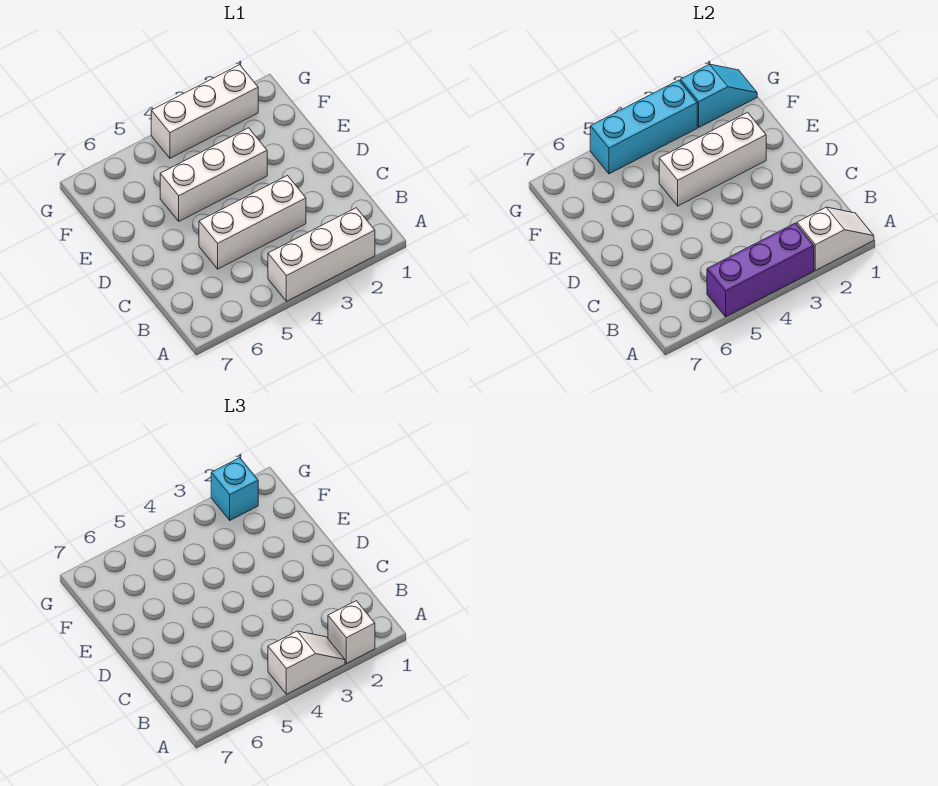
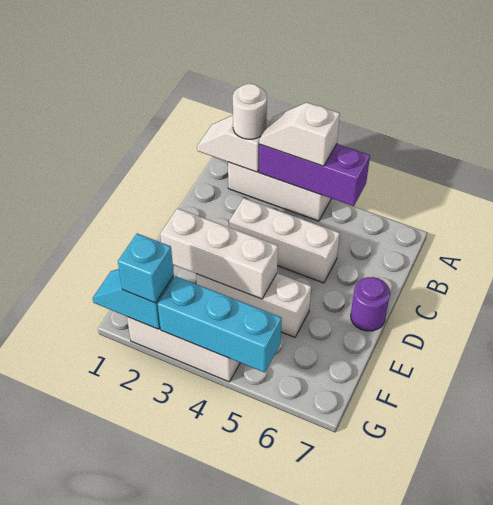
white 1x1 brick [328,601,375,663] -> white 1x1 round brick [233,84,267,139]
none -> purple 1x1 round brick [351,277,390,331]

